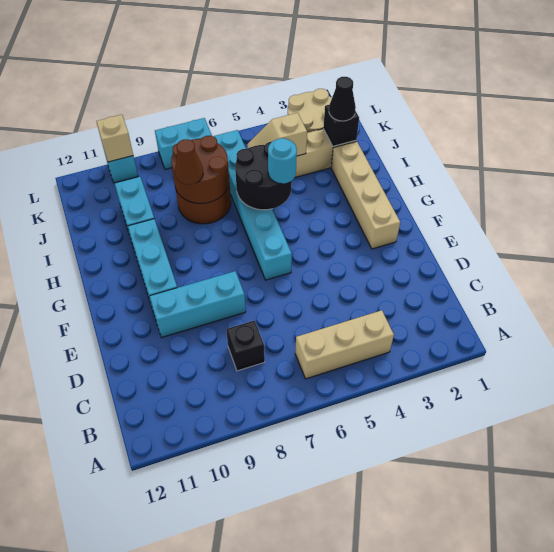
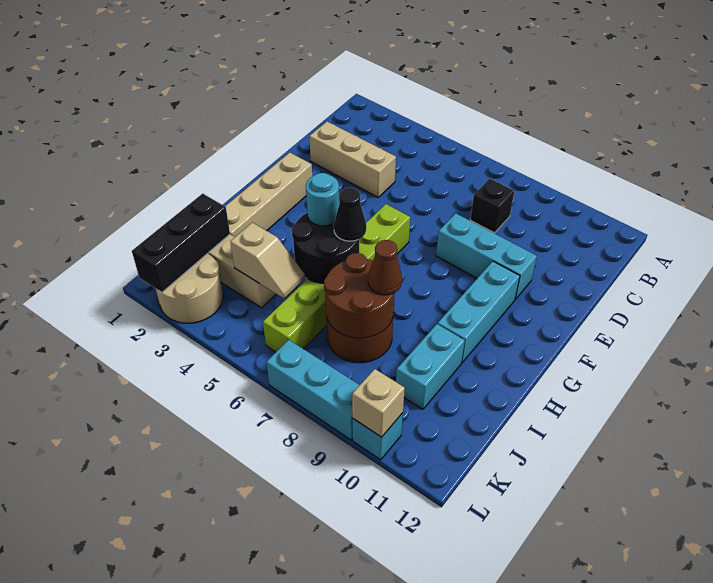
tan 1x3 brick [295,310,394,379] -> tan 1x3 brick moved to [310,122,396,197]
cyan 1x6 brick [214,130,292,280] -> lime 1x6 brick [263,204,410,352]
black 1x1 brick [323,105,359,146] -> black 1x3 brick [132,193,230,292]
black 1x1 cone [329,77,356,121] -> black 1x1 cone moved to [334,188,366,241]
cyan 1x2 brick [155,118,212,169] -> cyan 1x3 brick [267,340,360,440]

